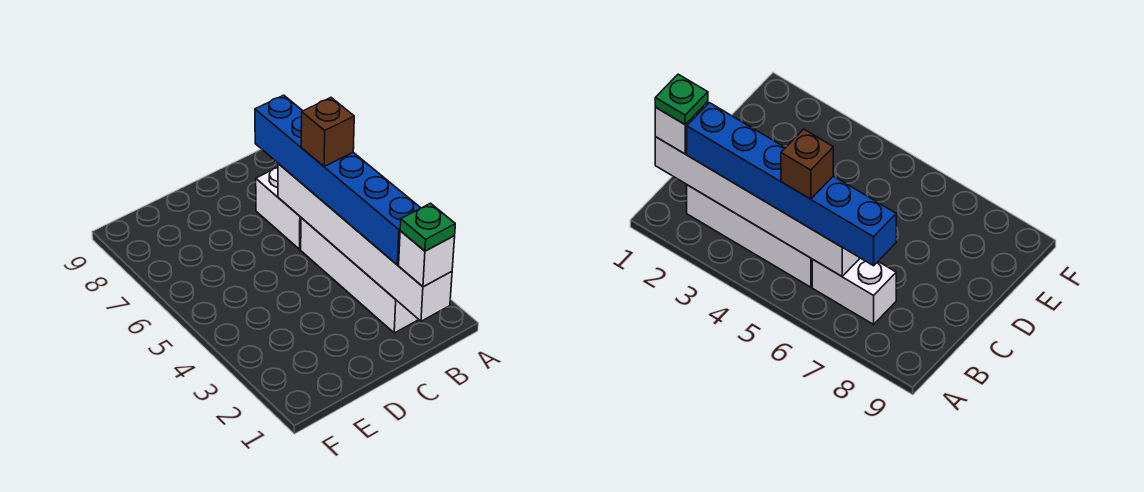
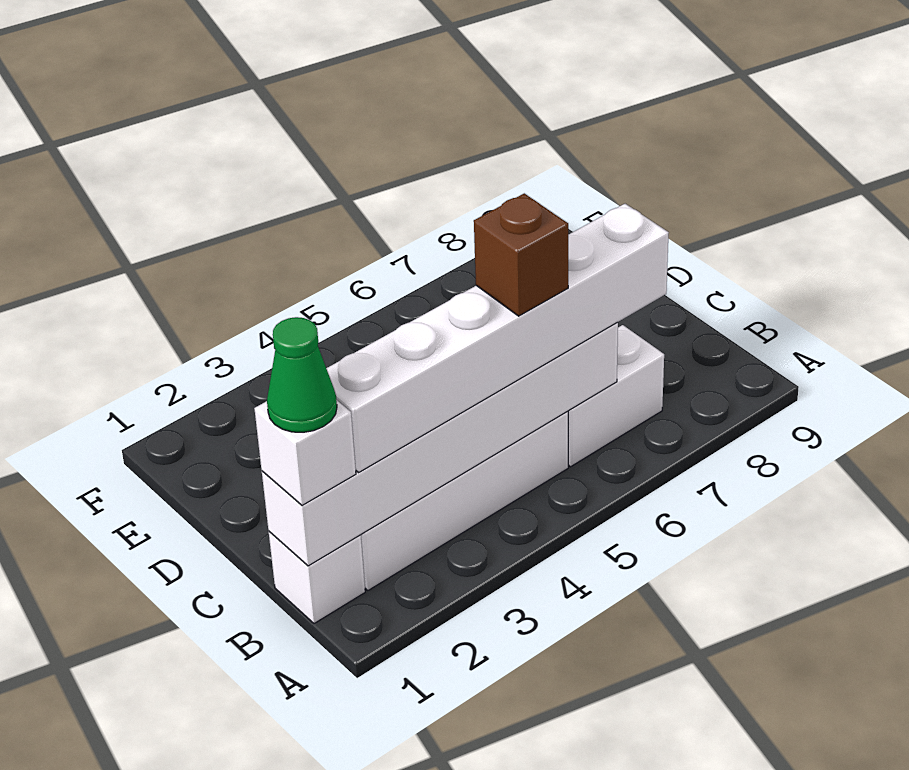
none -> white 1x1 brick [269,532,365,623]
green 1x1 plate [400,203,455,251] -> green 1x1 cone [267,317,337,432]
blue 1x6 brick [255,95,420,265] -> white 1x6 brick [326,204,669,472]

